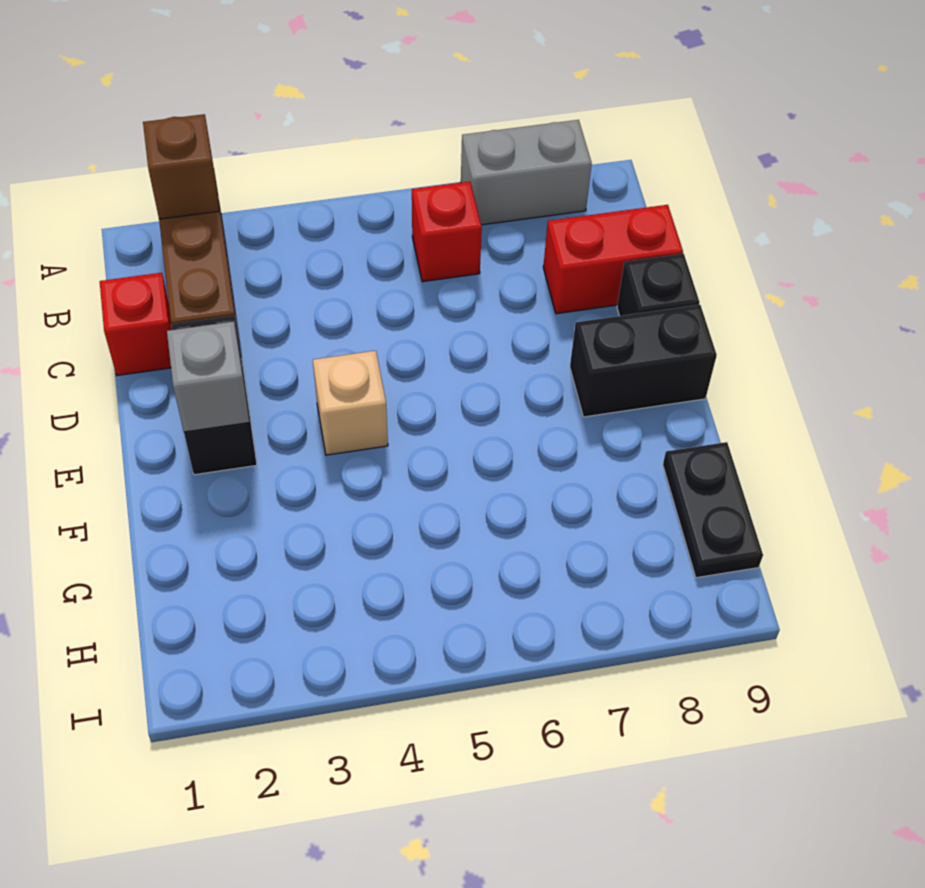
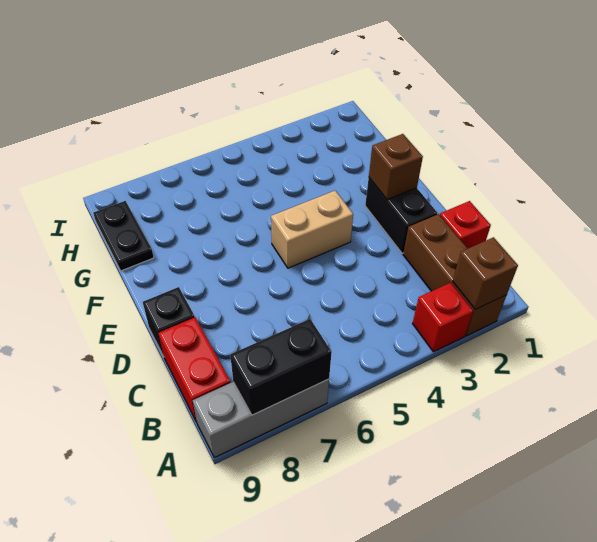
grey 1x2 brick [461,120,592,225] -> grey 1x3 brick [193,379,329,458]
red 1x1 brick [412,181,482,282] -> red 1x1 brick moved to [413,283,473,352]
red 1x2 brick [543,205,683,314] -> red 1x2 brick turned to [158,317,231,422]
grey 1x1 brick [167,322,250,432] -> brown 1x1 brick [369,134,423,200]
tan 1x1 brick [313,351,388,455] -> tan 1x2 brick [271,190,353,268]
black 1x2 brick [570,305,717,417] -> black 1x2 brick moved to [230,319,332,415]

